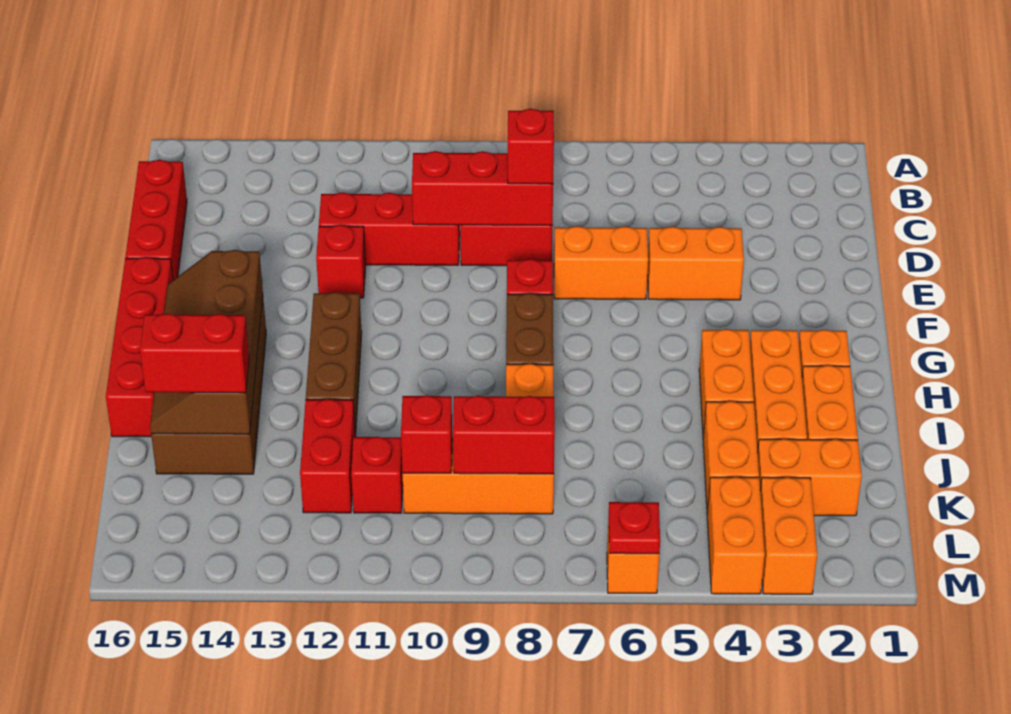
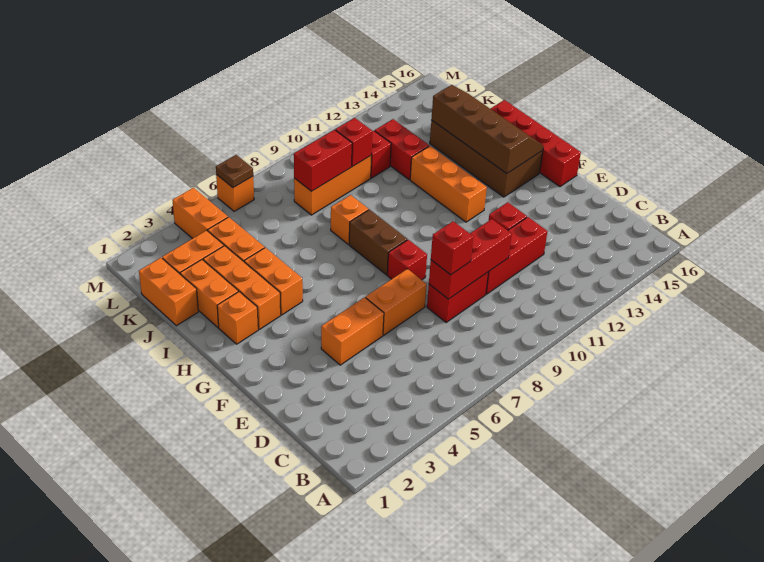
red 1x3 brick [125,160,187,280] -> none
brown 1x3 brick [306,292,362,437] -> orange 1x3 brick [410,146,487,222]
red 1x2 brick [140,314,249,393] -> none
orange 1x2 brick [760,477,817,594] -> orange 1x2 brick moved to [139,258,198,326]
red 1x1 plate [609,502,660,554] -> brown 1x1 plate [216,155,253,188]

